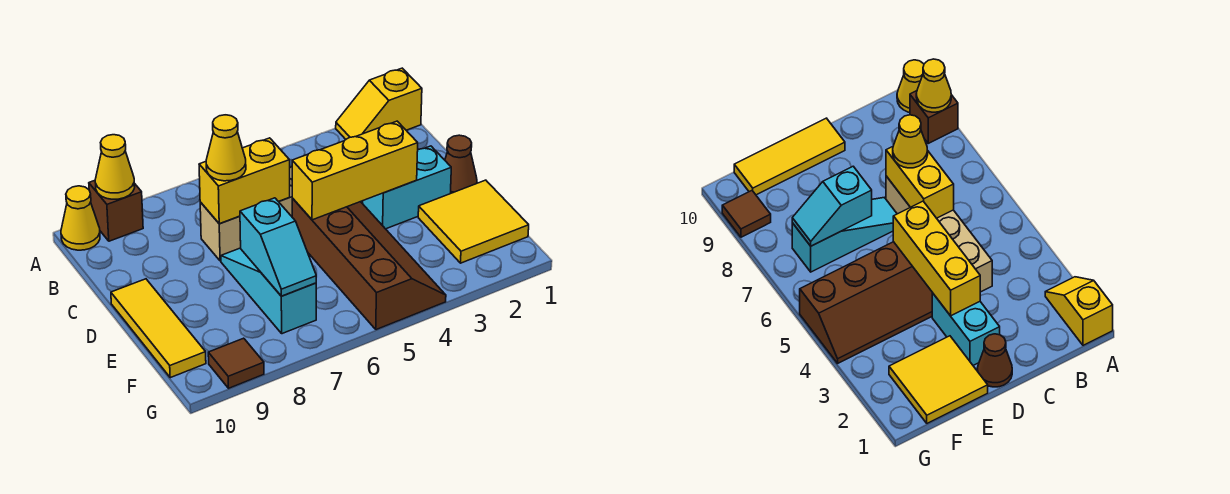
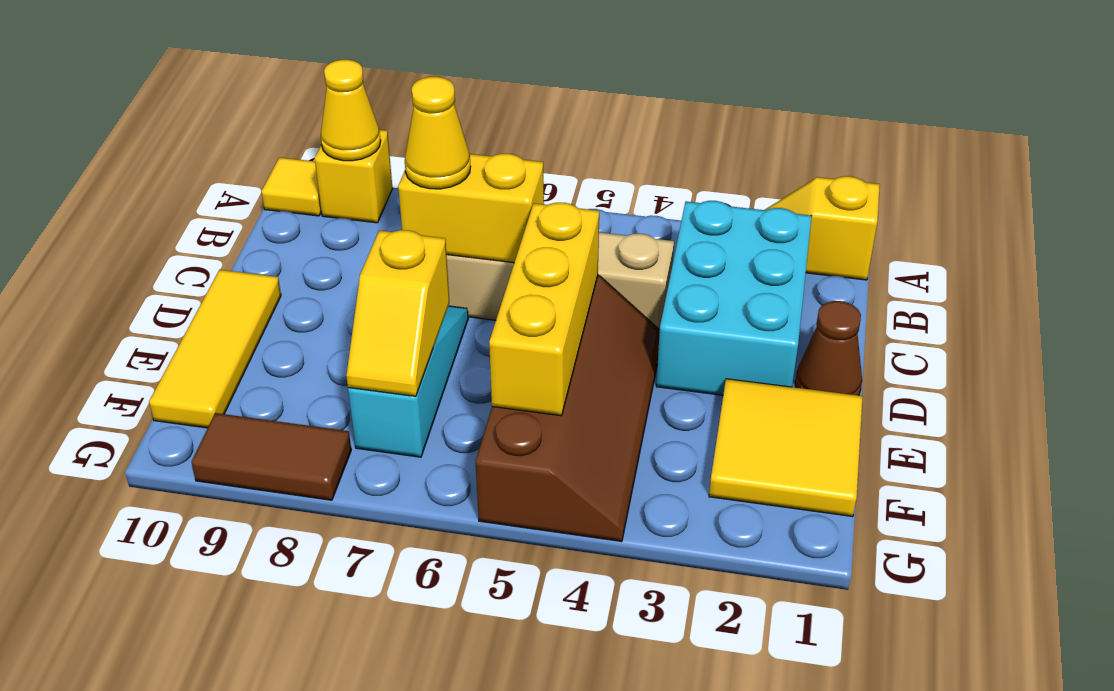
brown 1x1 brick [89,181,143,241] -> yellow 1x1 brick [315,130,393,223]
yellow 1x1 cone [61,186,100,250] -> yellow 1x1 tile [261,157,322,216]
cyan 1x2 brick [363,146,451,229] -> cyan 2x3 brick [656,201,812,395]
yellow 1x3 brick [292,121,418,220] -> yellow 1x3 brick turned to [489,203,599,416]
cyan 1x2 slope [240,198,316,296] -> yellow 1x2 slope [346,230,449,396]
brown 1x1 tile [208,338,264,388] -> brown 1x2 tile [191,413,351,500]

